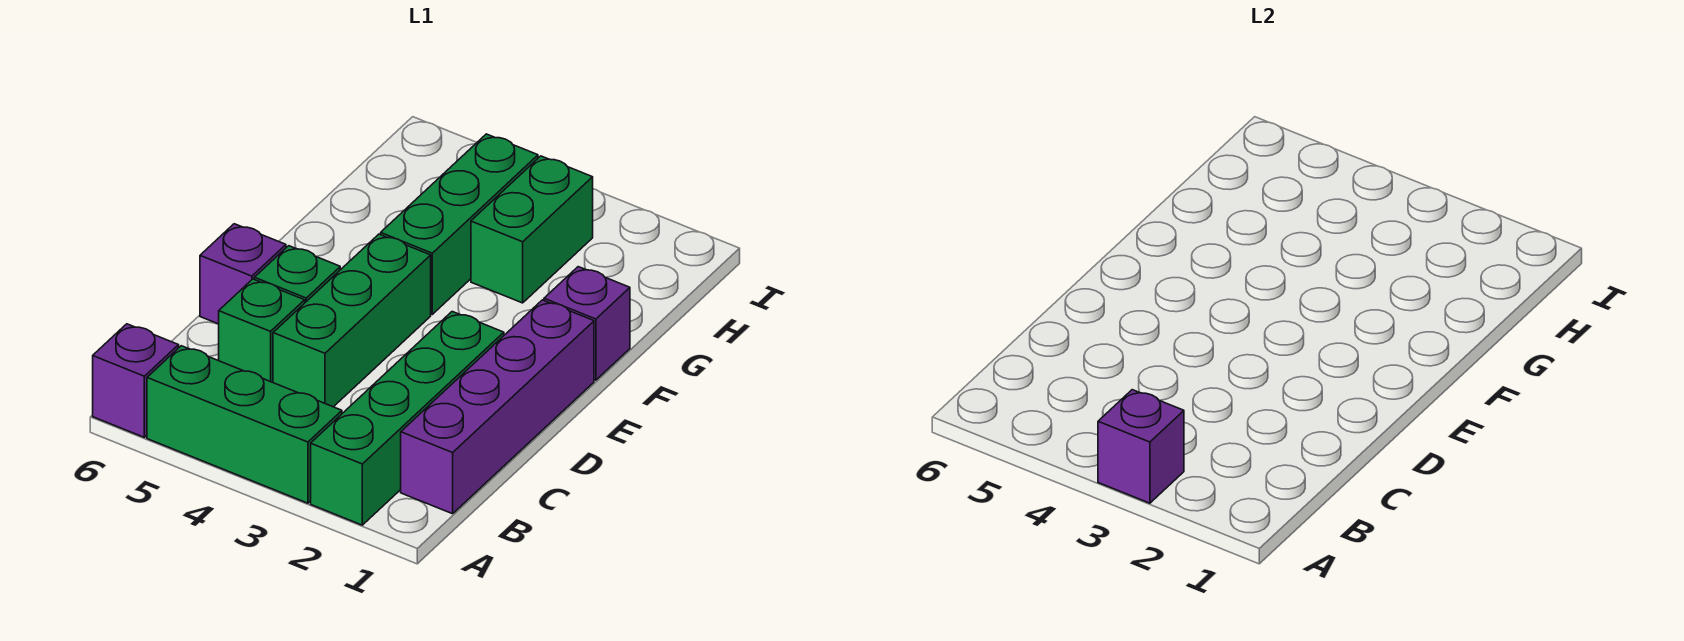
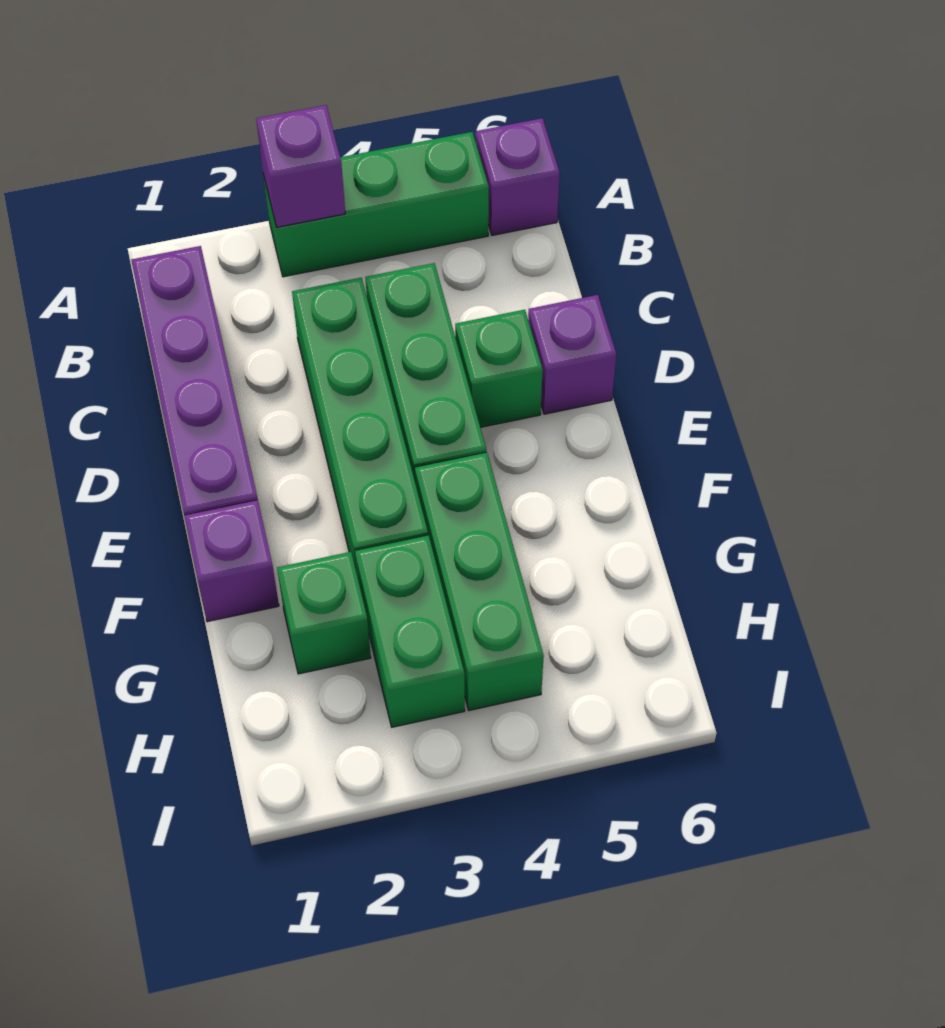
green 1x4 brick [311,312,504,525] -> green 1x4 brick moved to [292,277,428,573]
green 1x1 brick [219,279,305,382] -> green 1x1 brick moved to [277,552,371,674]

